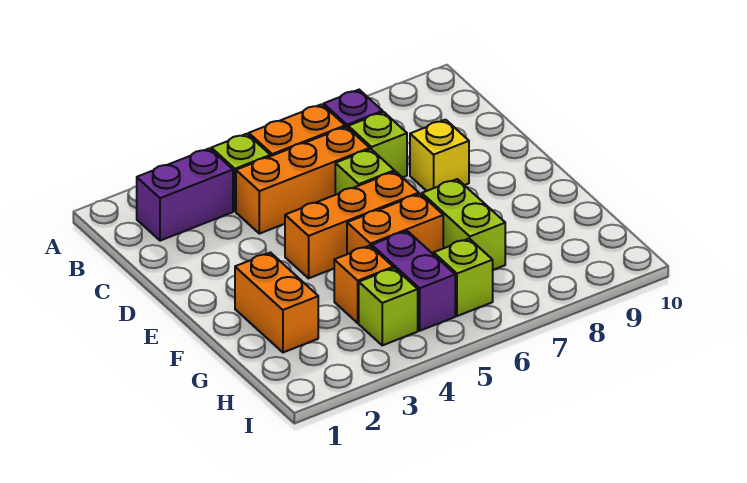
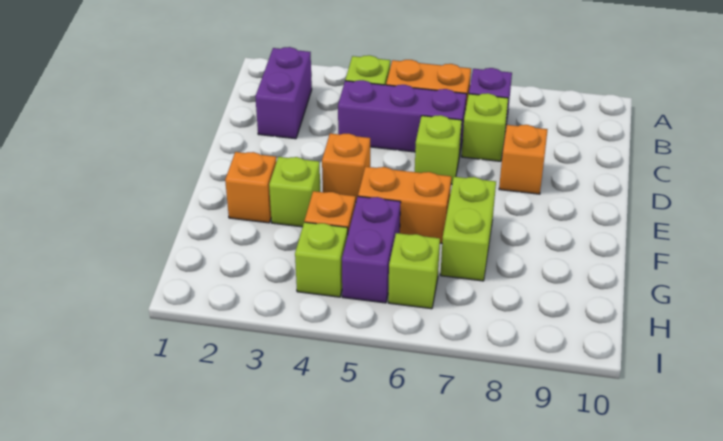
purple 1x2 brick [137,148,233,241] -> purple 1x2 brick turned to [255,47,312,139]
orange 1x3 brick [236,127,370,234] -> purple 1x3 brick [338,80,467,156]
yellow 1x1 brick [410,120,469,191] -> orange 1x1 brick [499,125,548,194]
orange 1x3 brick [285,171,419,278] -> orange 1x1 brick [322,133,370,201]
orange 1x2 brick [235,253,318,352] -> orange 1x1 brick [225,152,276,223]
none -> lime 1x1 brick [269,157,320,227]

